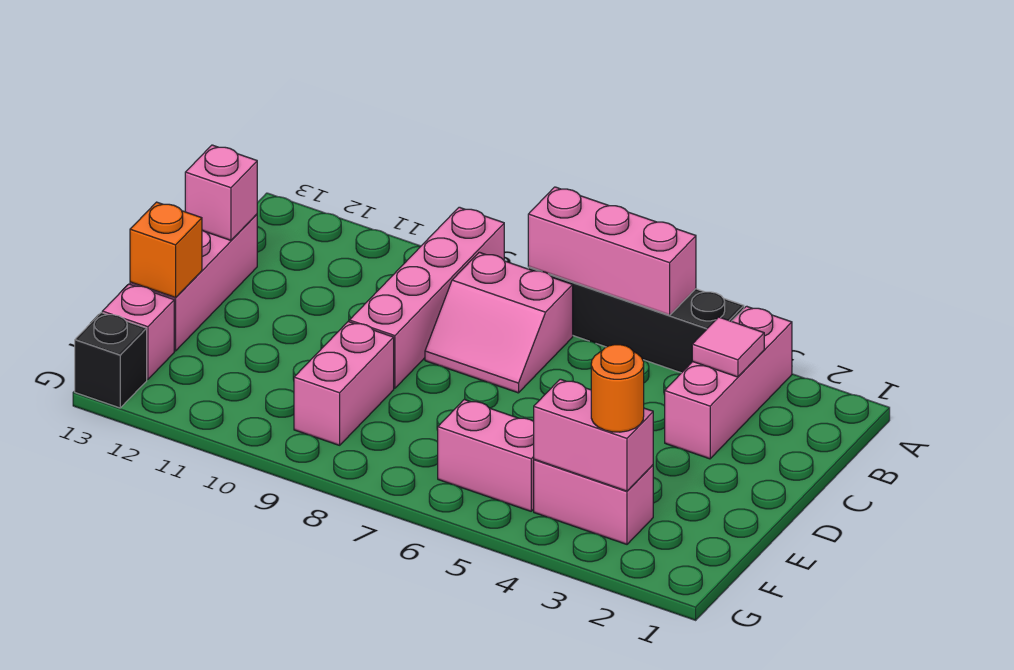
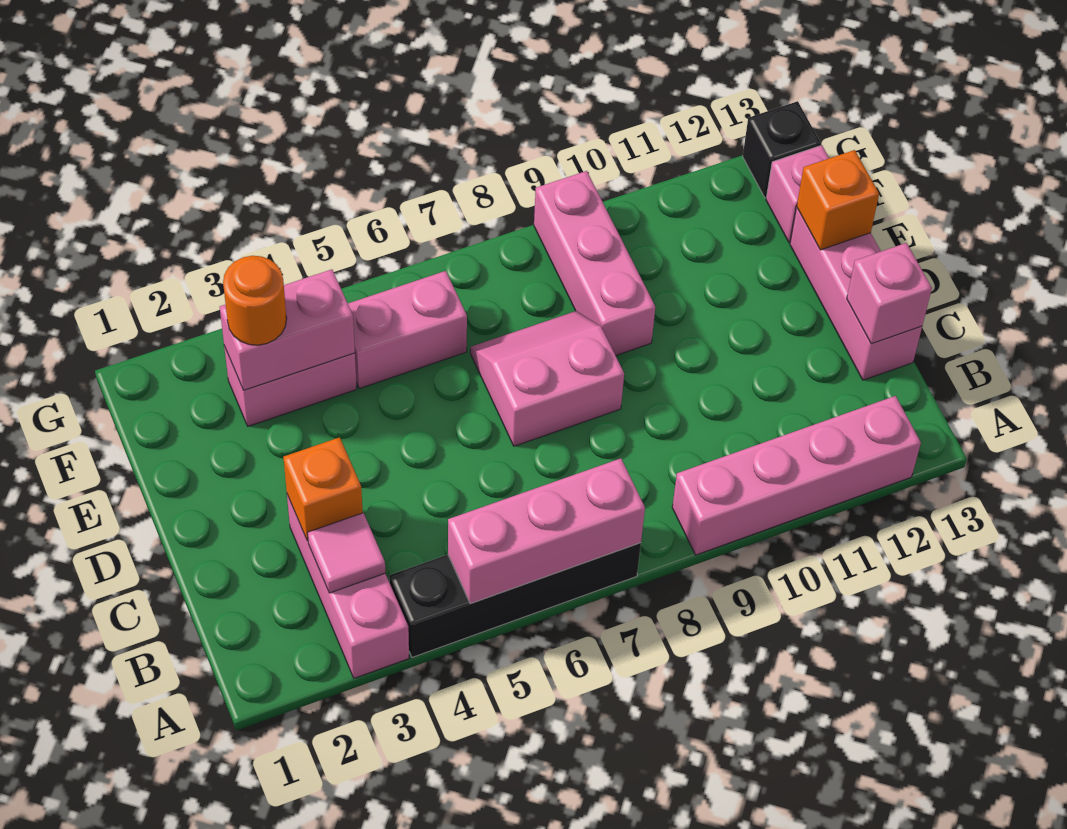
pink 1x4 brick [349,207,504,388] -> pink 1x4 brick turned to [672,396,921,555]
pink 2x2 slope [425,252,573,393] -> pink 2x2 slope moved to [470,311,624,446]
none -> orange 1x1 brick [283,437,363,541]
pink 1x2 brick [294,321,394,445] -> pink 1x3 brick [534,171,655,356]

